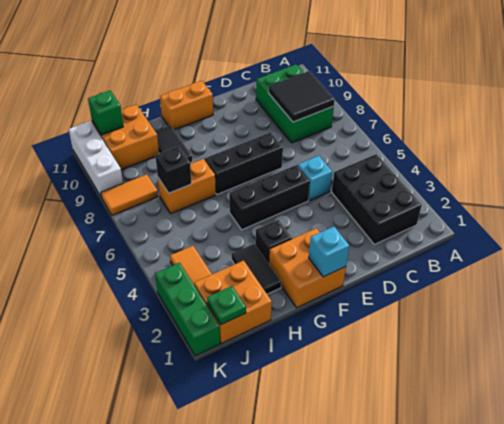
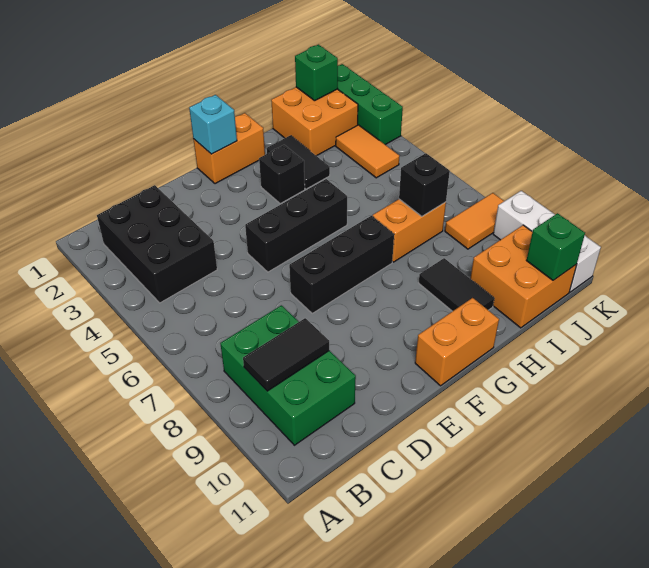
black 2x2 tile [269,71,335,122] -> black 1x2 tile [243,318,329,391]
cyan 1x1 brick [298,156,332,201] -> none
orange 2x2 brick [269,228,346,308] -> orange 1x2 brick [194,113,265,184]
green 1x1 plate [207,286,246,325] -> green 1x1 brick [295,45,338,101]

